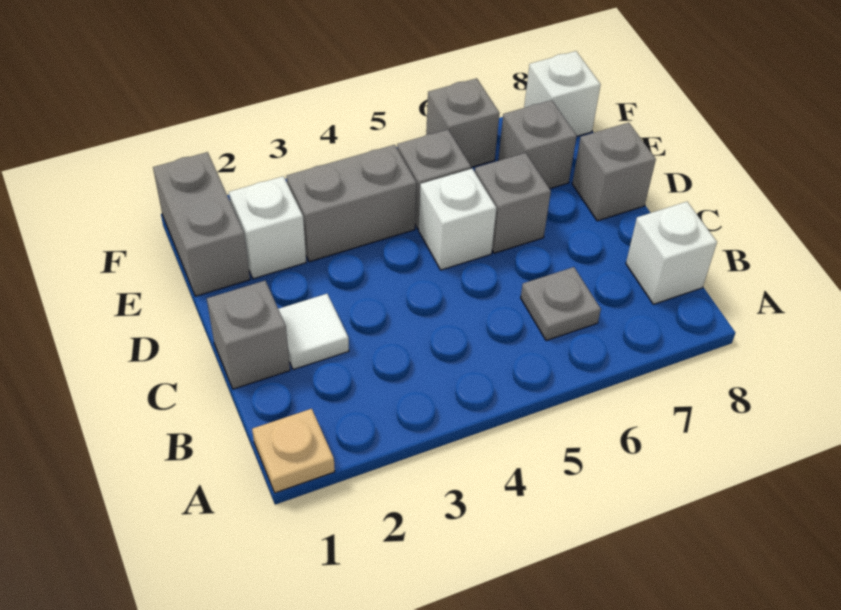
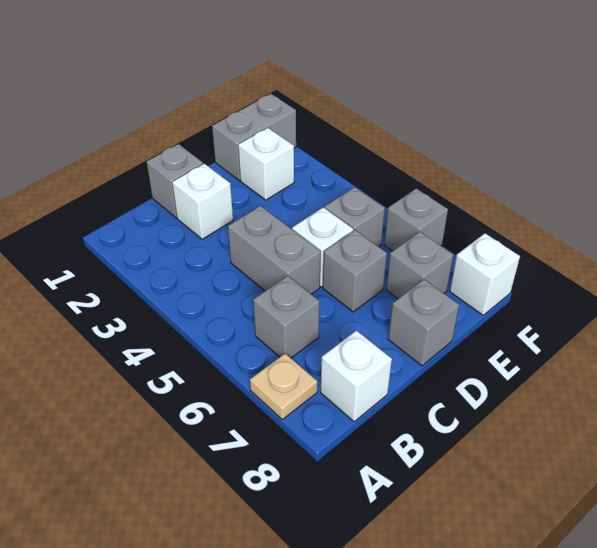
tan 1x1 plate [252,409,335,493] -> tan 1x1 plate moved to [250,354,317,419]
grey 1x1 plate [521,267,601,341] -> grey 1x1 brick [253,276,319,358]
white 1x1 tile [279,294,349,370] -> white 1x1 brick [172,164,233,239]
grey 1x2 brick [286,145,417,262] -> grey 1x2 brick moved to [228,206,321,294]

